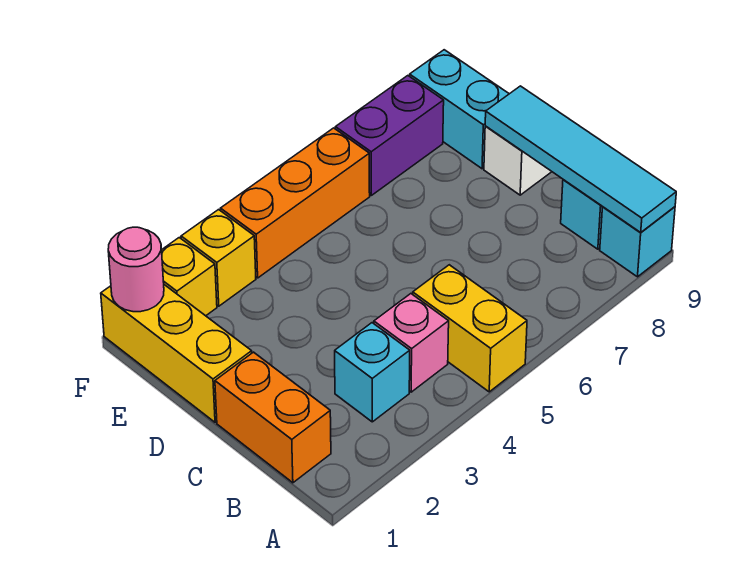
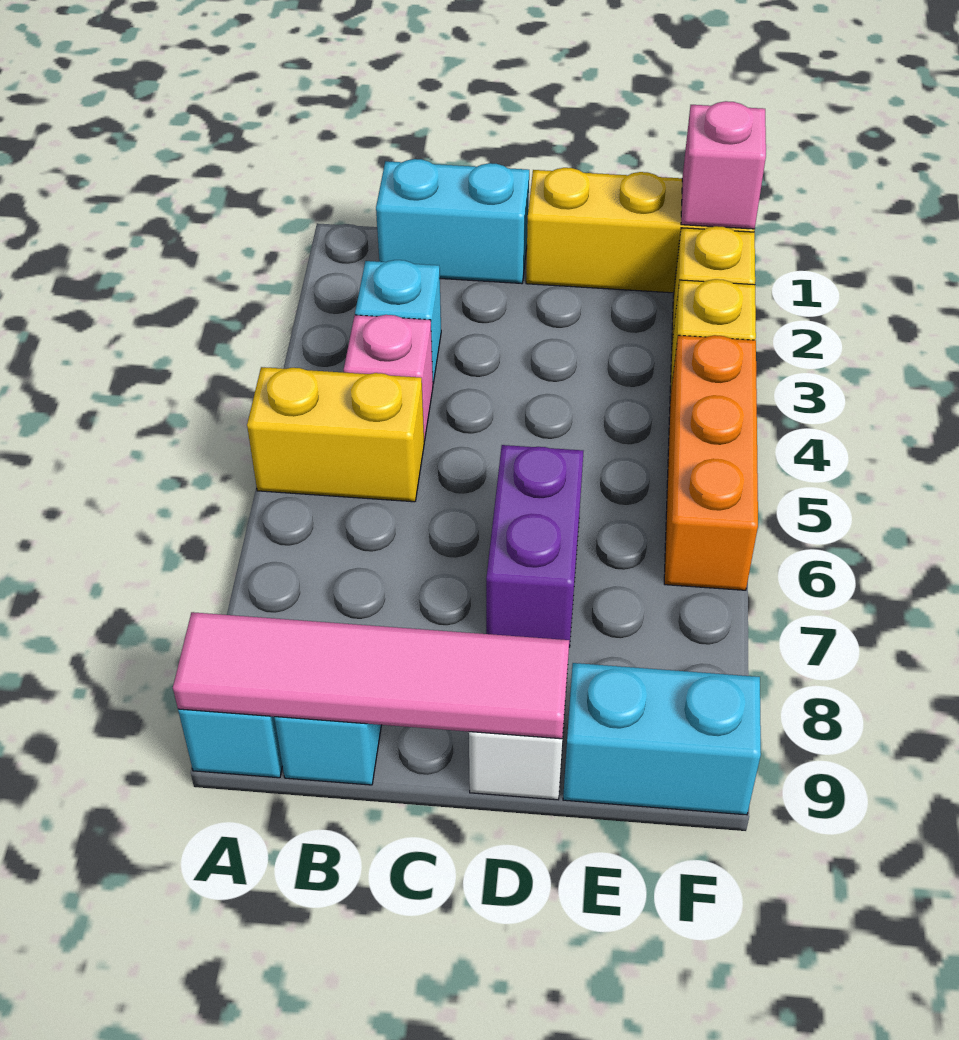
cyan 1x4 tile [485,86,676,233] -> pink 1x4 tile [173,612,569,739]
orange 1x2 brick [215,352,331,483] -> cyan 1x2 brick [376,159,529,284]
pink 1x1 round brick [108,227,164,312] -> pink 1x1 brick [681,101,766,229]
purple 1x2 brick [335,76,444,195] -> purple 1x2 brick moved to [486,445,584,647]

